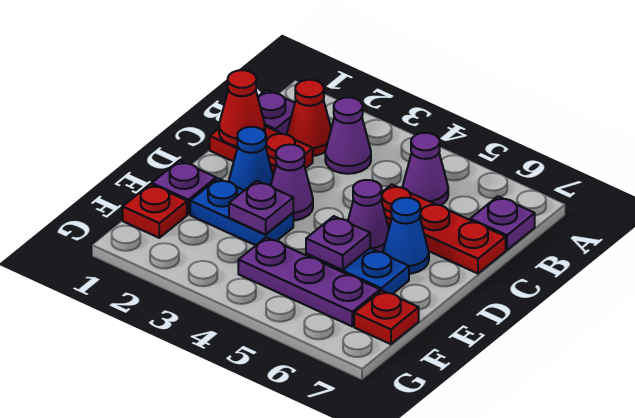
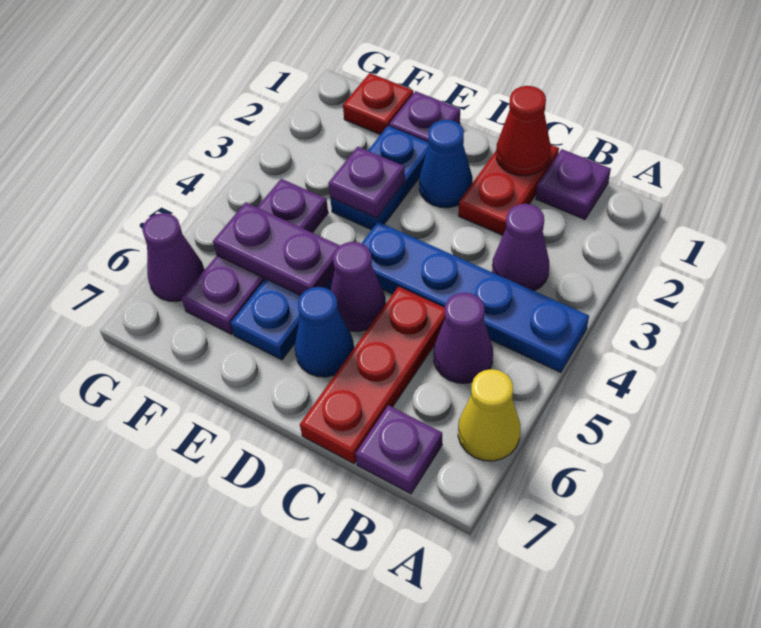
none -> blue 1x4 plate [362,222,589,372]
none -> yellow 1x1 cone [458,369,520,461]
red 1x1 cone [287,80,331,156] -> none
purple 1x1 cone [271,144,313,221] -> purple 1x1 cone moved to [142,213,204,301]
purple 1x1 plate [306,216,370,270] -> purple 1x2 plate [213,202,340,295]
red 1x1 plate [354,291,419,344] -> none

